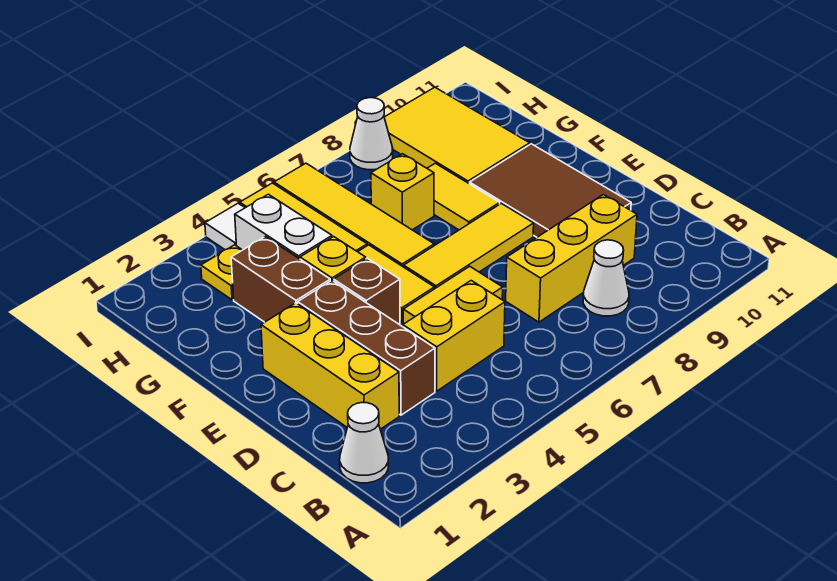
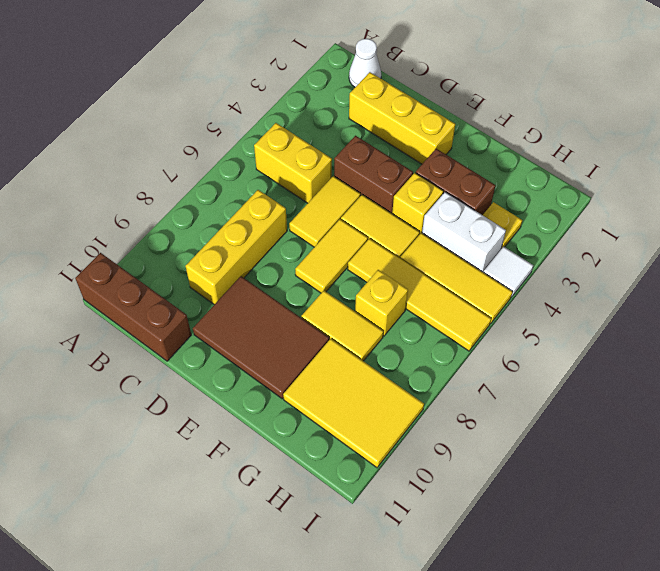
white 1x1 cone [583,240,629,316] -> none
brown 1x3 brick [298,281,435,415] -> brown 1x3 brick moved to [75,253,191,361]
yellow 1x2 brick [403,281,505,391] -> yellow 1x2 brick turned to [254,123,332,203]
brown 1x1 brick [334,258,400,324] -> brown 1x2 brick [334,136,413,213]
yellow 1x3 tile [404,203,534,289] -> yellow 1x2 tile [295,219,368,293]
white 1x1 cone [350,98,393,170] -> none

